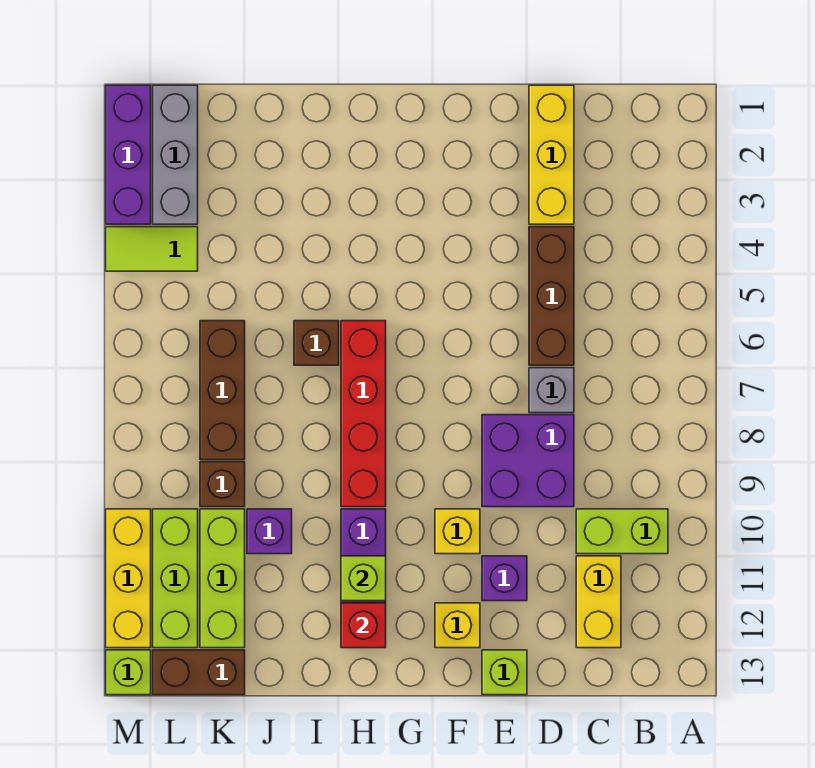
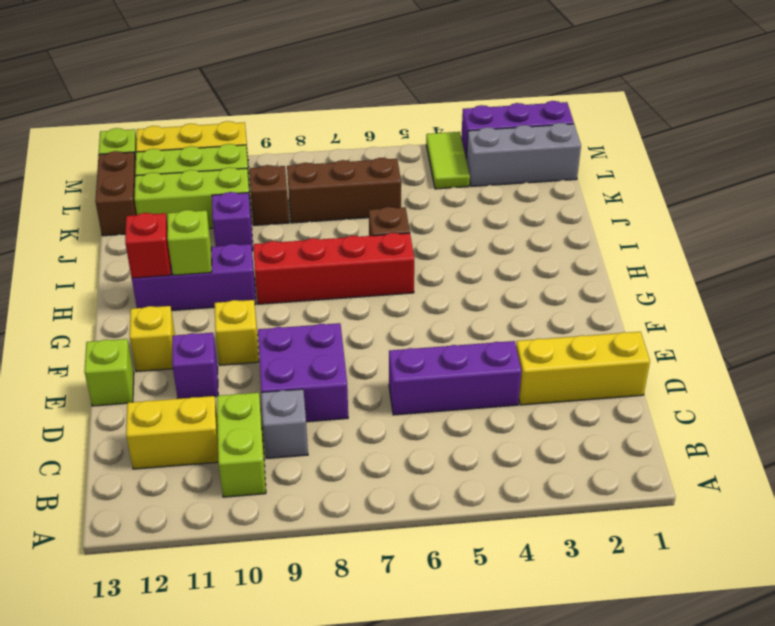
brown 1x3 brick [529,227,574,365] -> purple 1x3 brick [389,341,521,415]
grey 1x1 brick [529,368,574,413] -> grey 1x1 brick moved to [261,389,308,458]

